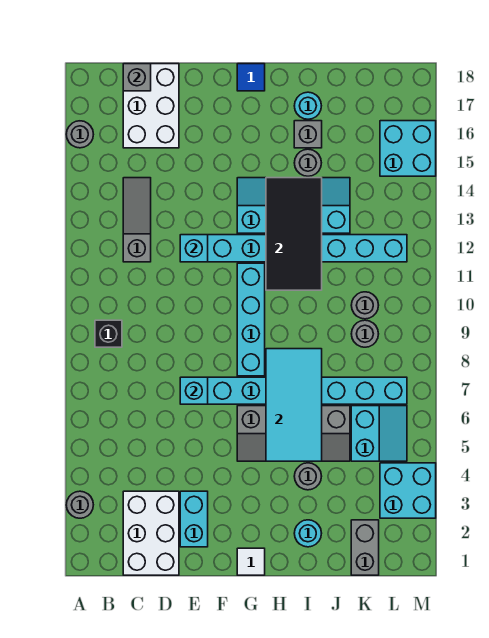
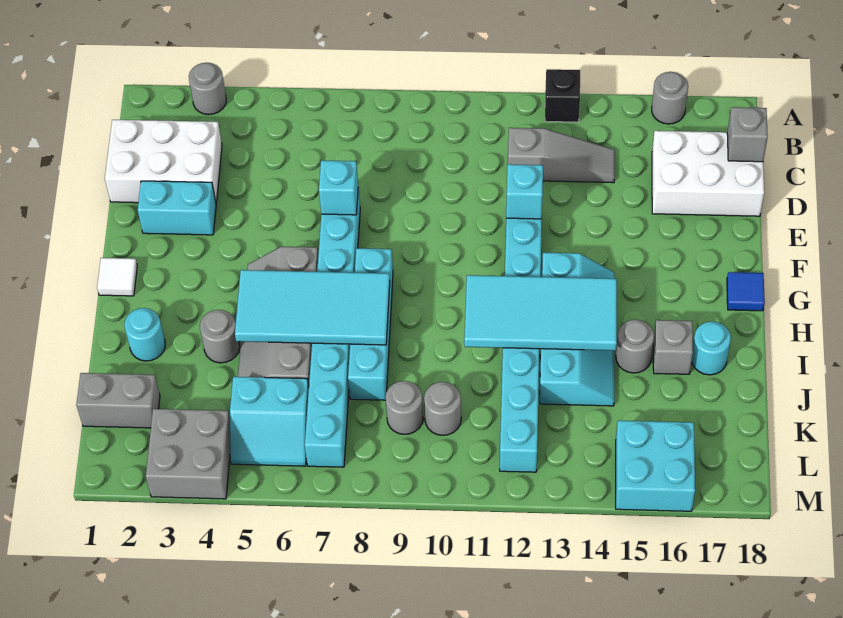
black 1x1 brick [95,320,122,347] -> black 1x1 brick moved to [545,69,580,122]
cyan 1x4 brick [237,263,265,376] -> cyan 1x4 brick turned to [348,248,393,400]
black 2x4 tile [266,178,322,290] -> cyan 2x4 tile [464,275,617,351]
cyan 2x2 brick [380,463,436,518] -> grey 2x2 brick [146,409,230,499]

